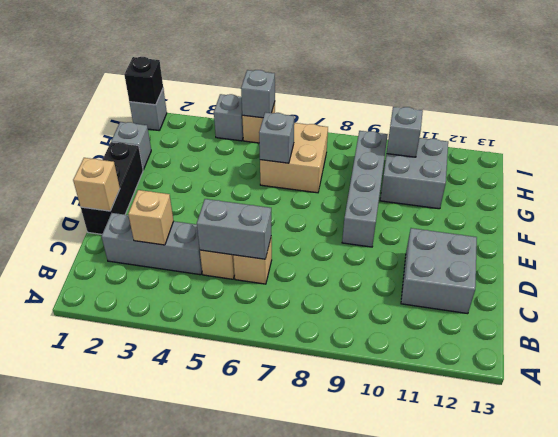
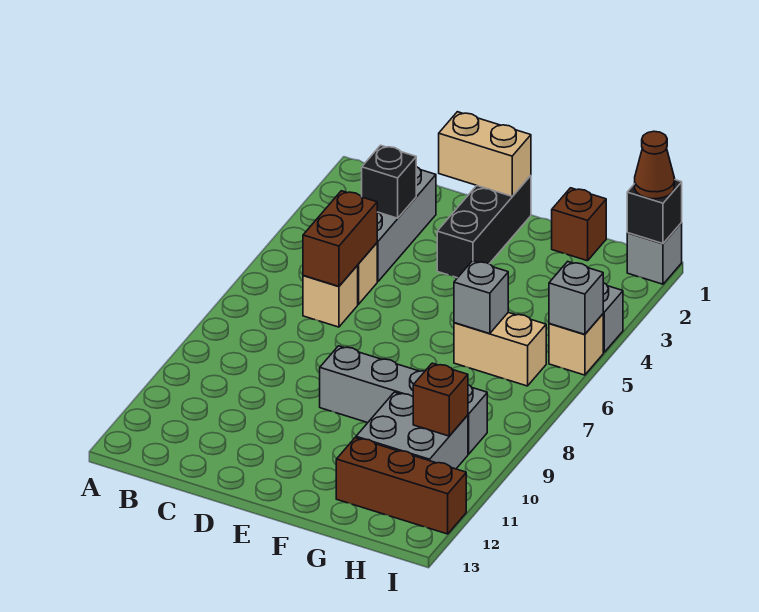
tan 1x1 brick [128,190,173,245] -> black 1x1 brick [362,145,416,218]
grey 1x2 brick [197,199,271,259] -> brown 1x2 brick [303,191,377,286]
grey 2x2 brick [401,228,477,314] -> none
black 1x3 brick [81,142,143,234] -> black 1x3 brick turned to [437,175,531,278]
tan 1x1 brick [73,158,120,211] -> tan 1x2 brick [439,112,531,196]
grey 1x1 brick [111,122,151,170] -> brown 1x1 brick [552,188,606,261]
tan 2x2 brick [260,123,328,193] -> tan 1x2 brick [454,312,546,386]
none -> brown 1x3 brick [336,438,466,534]
grey 1x1 brick [387,107,423,157] -> brown 1x1 brick [413,363,468,436]
none -> brown 1x1 cone [635,131,675,199]

